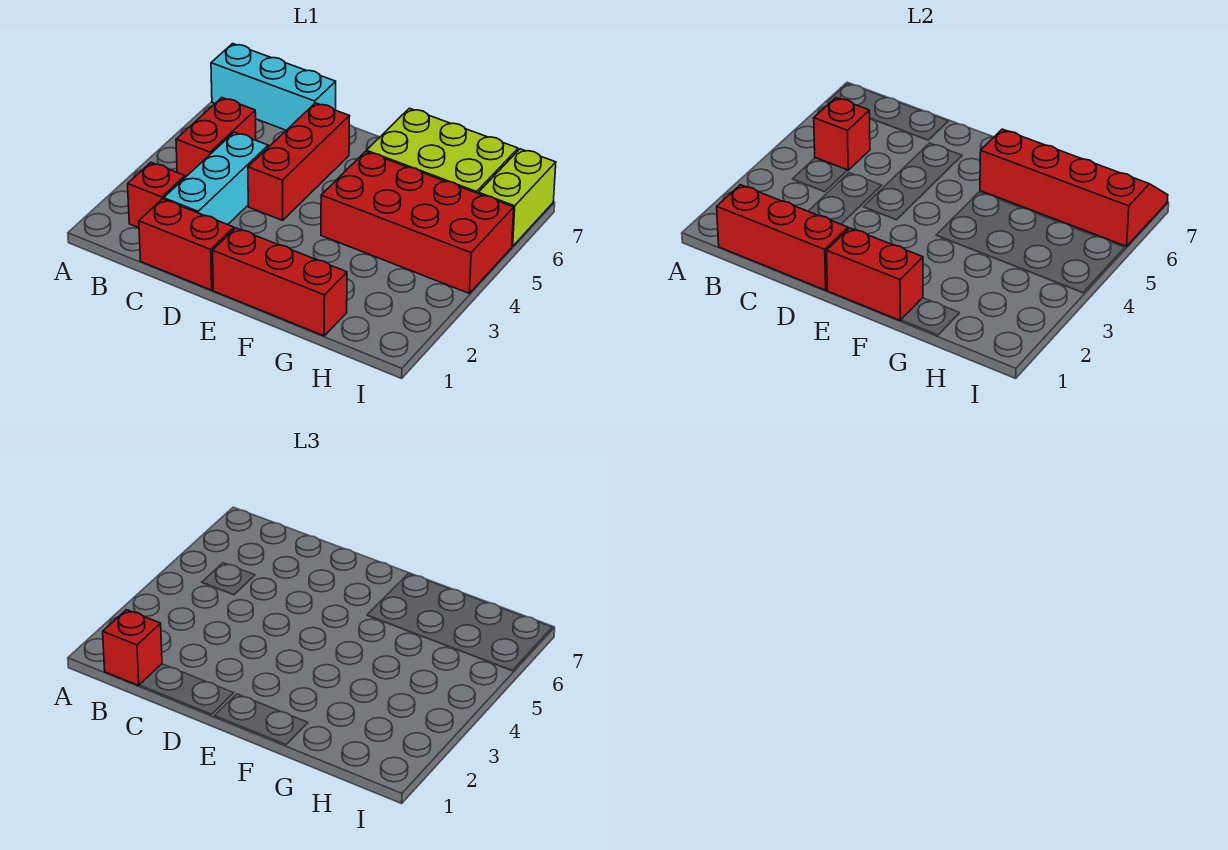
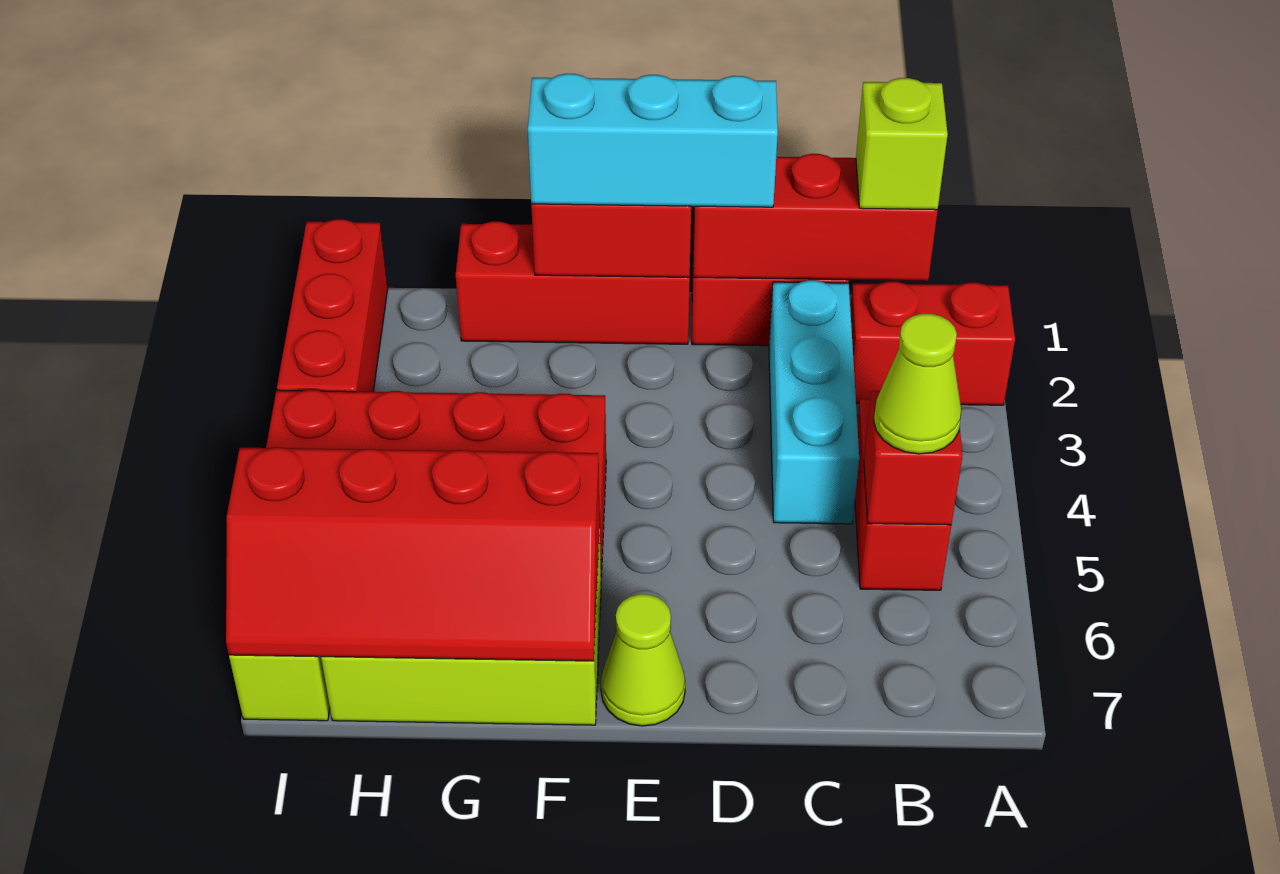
cyan 1x3 brick [211,44,336,130] -> cyan 1x3 brick moved to [528,74,778,207]
red 1x1 brick [103,610,162,686] -> lime 1x1 brick [856,78,948,210]
red 1x1 brick [128,163,185,228] -> red 1x2 brick [850,281,1015,405]
none -> lime 1x1 cone [874,314,961,454]
red 1x3 brick [248,103,350,220] -> red 1x3 brick moved to [277,219,388,392]
none -> lime 1x1 cone [601,594,685,726]

